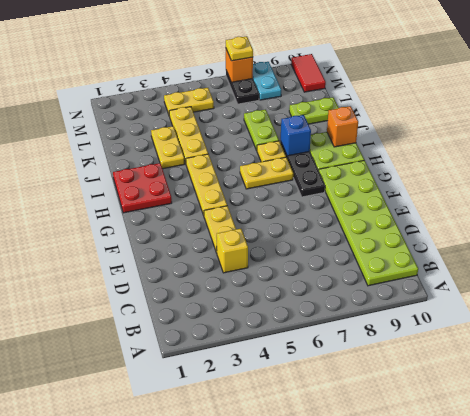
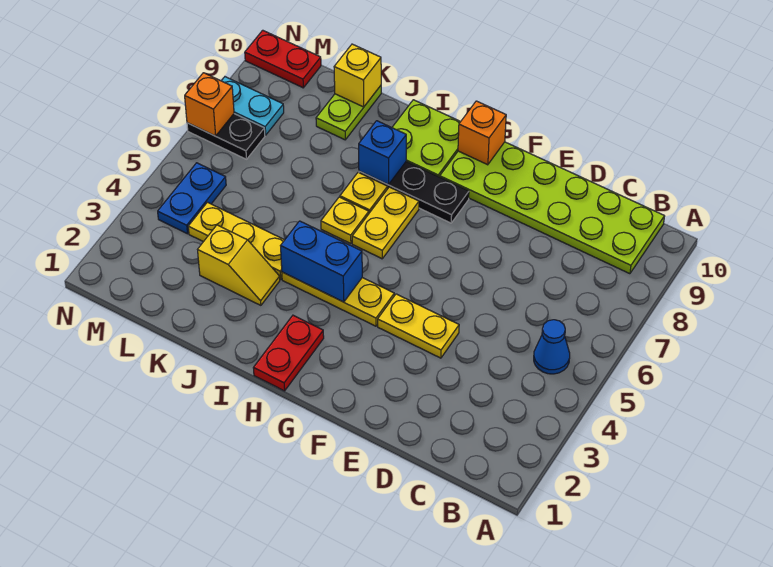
none -> blue 1x1 cone [534,320,570,374]
yellow 1x1 brick [216,229,248,273] -> yellow 1x1 brick moved to [334,44,381,107]
red 2x2 plate [113,163,172,213] -> red 1x2 plate [254,315,324,391]
none -> blue 1x2 brick [281,221,362,302]
orange 1x1 brick [327,106,358,147] -> orange 1x1 brick moved to [458,101,506,165]
yellow 1x2 plate [151,126,185,169] -> yellow 1x2 slope [198,225,280,305]
lime 1x2 plate [244,109,279,150] -> none
yellow 1x2 plate [164,88,214,114] -> blue 1x2 plate [158,163,226,234]
red 1x2 tile [291,54,326,92] -> red 1x2 plate [245,30,321,88]
yellow 1x1 plate [226,36,253,61] -> yellow 1x1 plate moved to [321,197,369,244]

